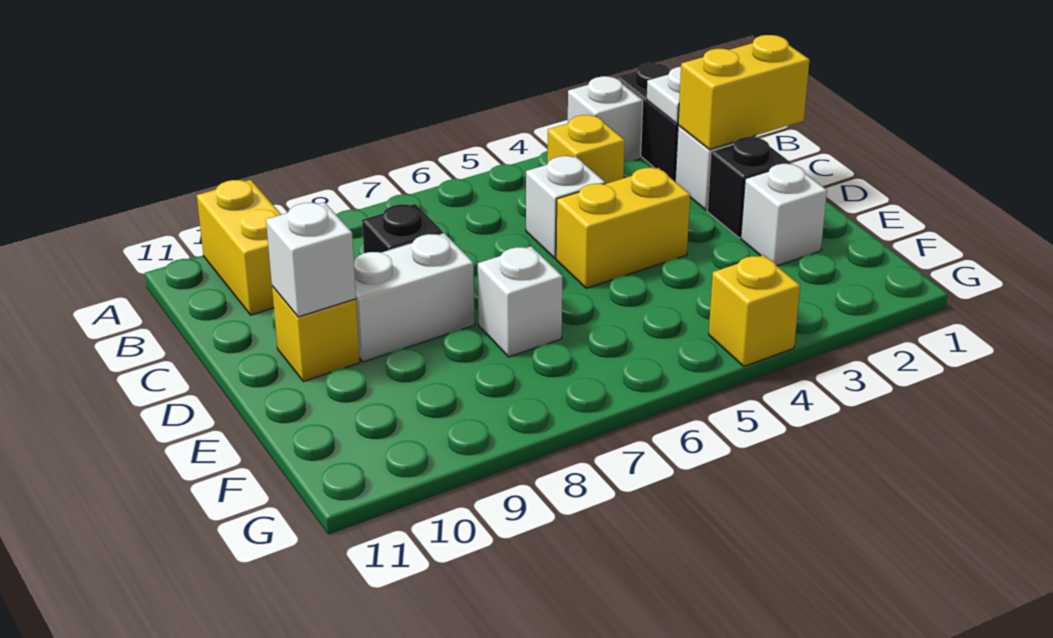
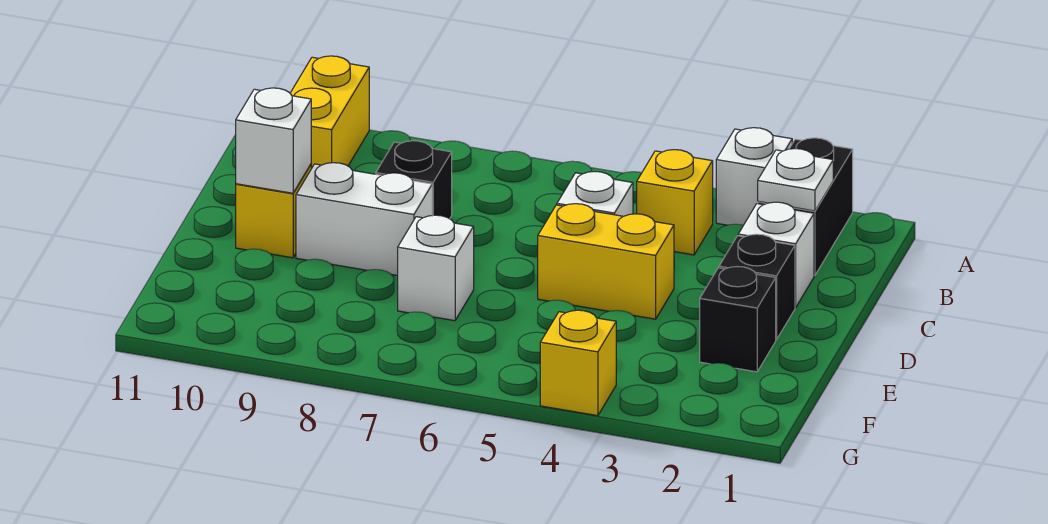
yellow 1x2 brick [678,35,810,150] -> none
white 1x1 brick [741,164,827,266] -> black 1x1 brick [700,267,776,372]

